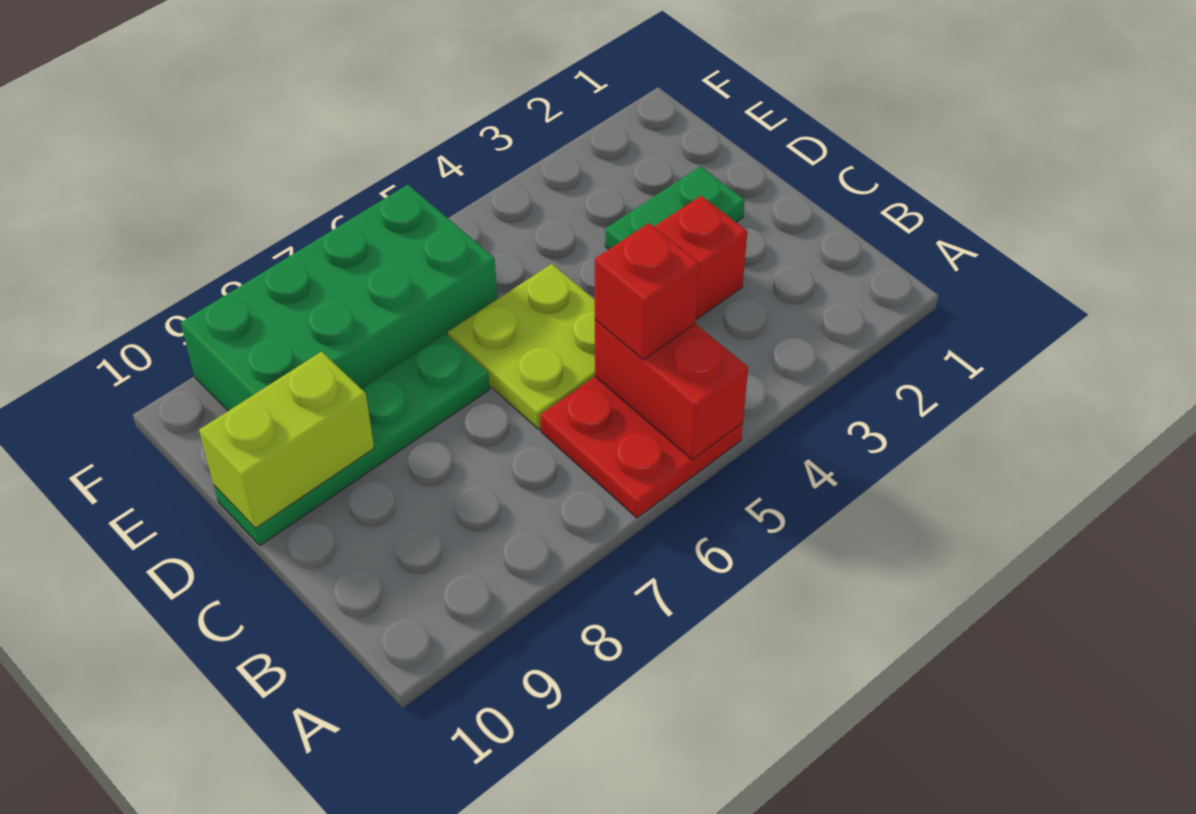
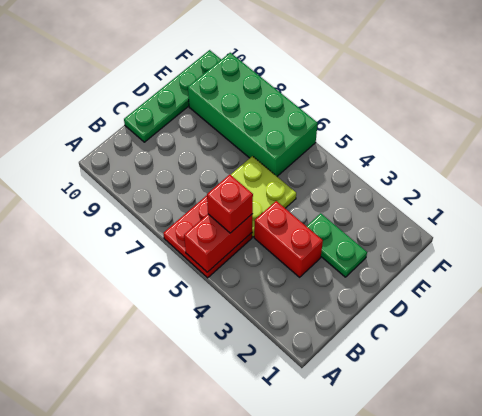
green 1x4 plate [214,334,490,545] -> green 1x4 plate turned to [124,50,221,142]
lime 1x2 brick [199,352,374,528] -> none

